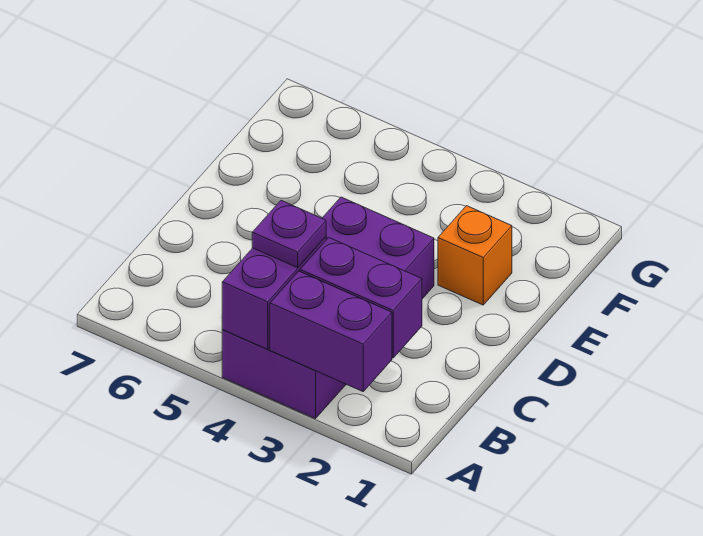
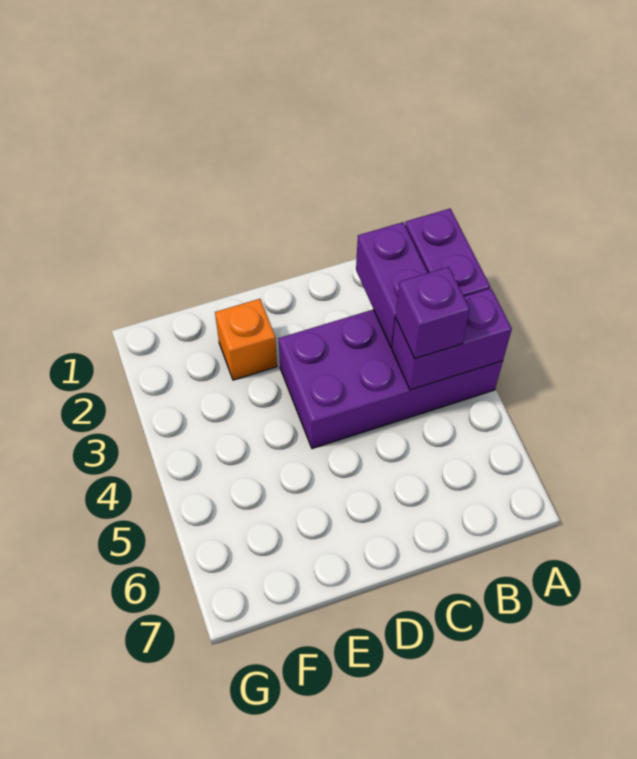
purple 1x1 plate [252,200,326,268] -> purple 1x1 brick [396,267,470,358]

